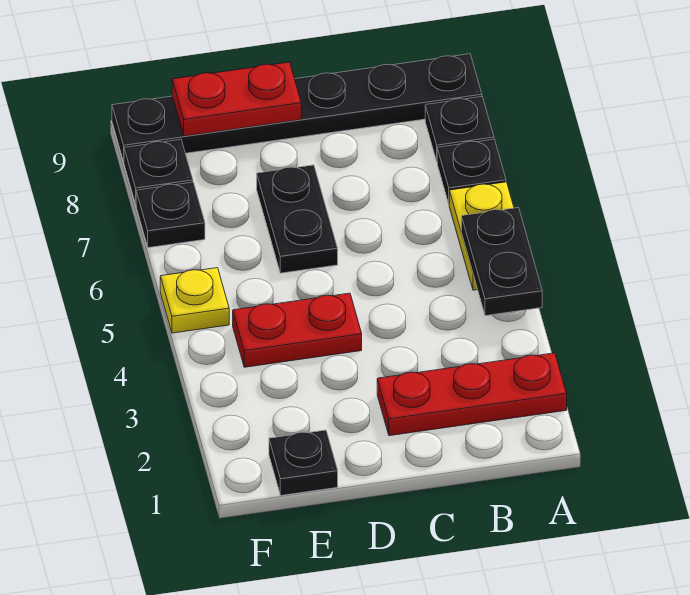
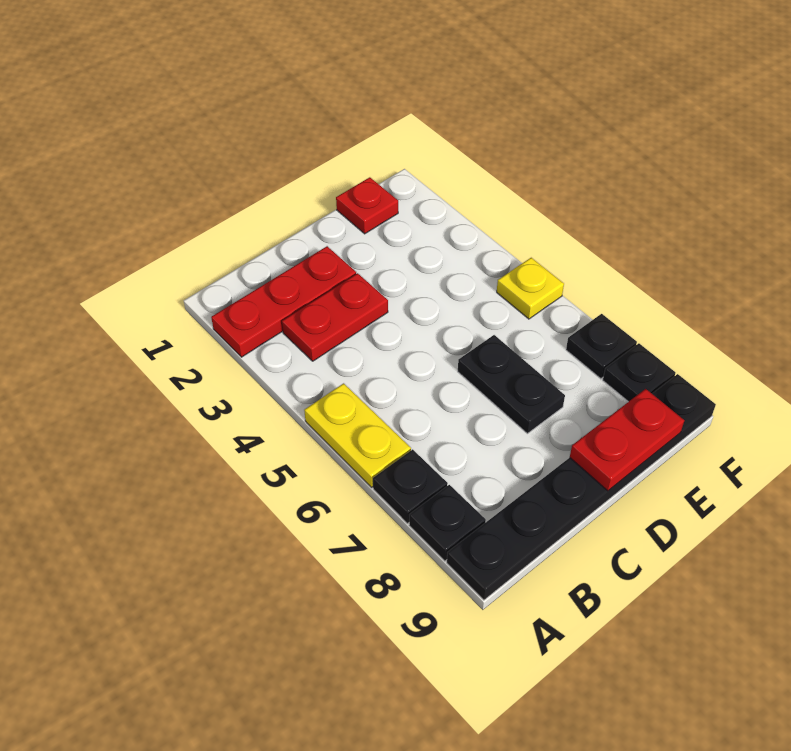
black 1x2 plate [461,207,542,316] -> none
red 1x2 plate [233,293,362,367] -> red 1x2 plate moved to [282,273,388,361]
black 1x1 plate [269,430,338,496] -> red 1x1 plate [336,177,398,234]

